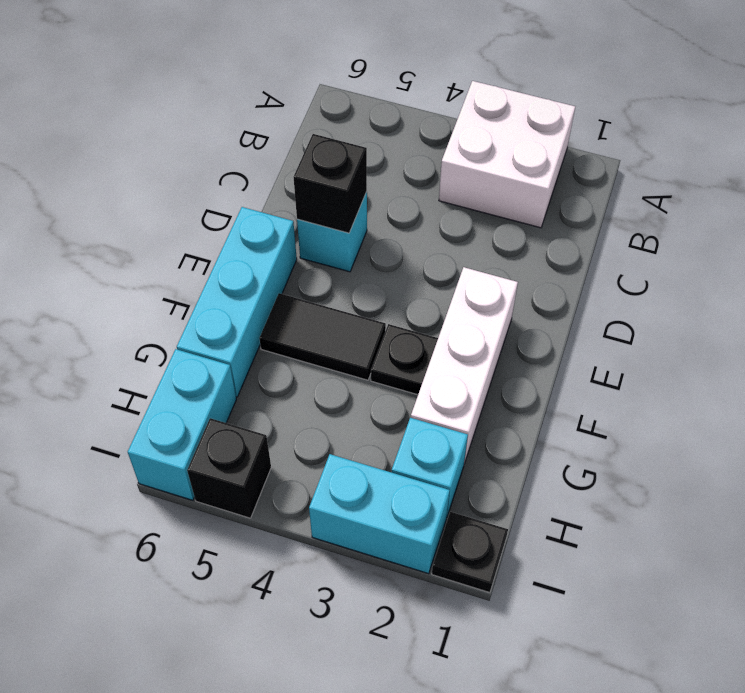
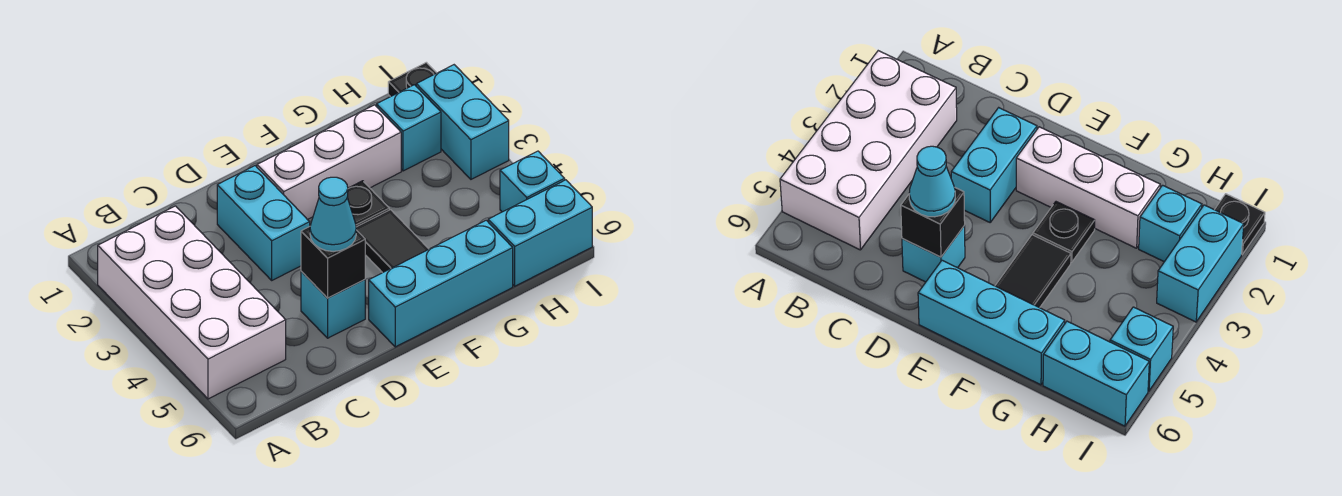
white 2x2 brick [439,81,575,228] -> white 2x4 brick [98,206,286,399]
none -> cyan 1x2 brick [217,166,310,280]
none -> cyan 1x1 cone [310,177,356,251]
black 1x1 brick [187,418,271,518] -> cyan 1x1 brick [500,151,565,212]

